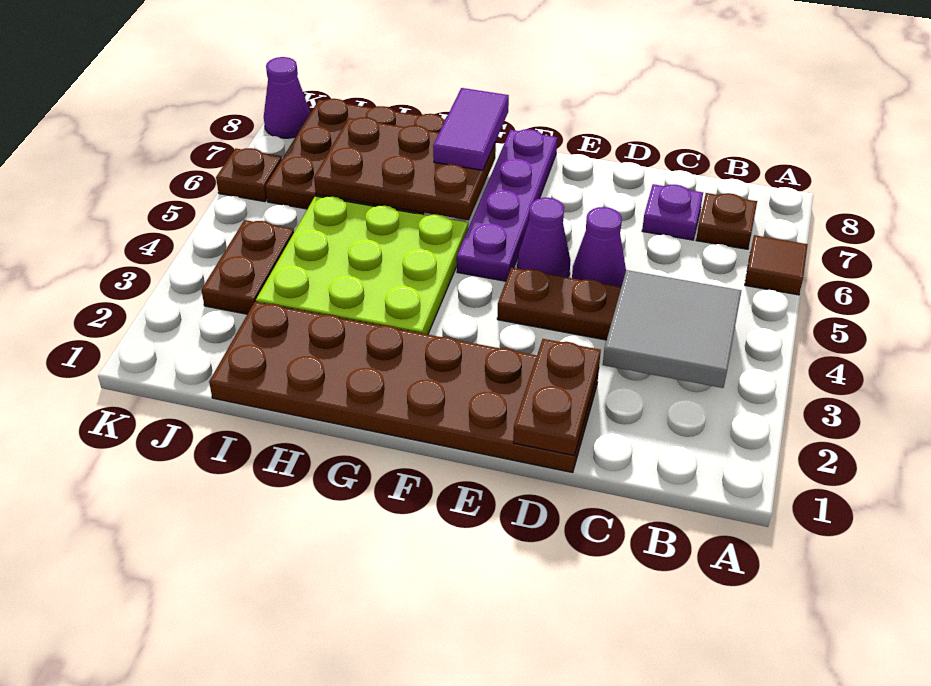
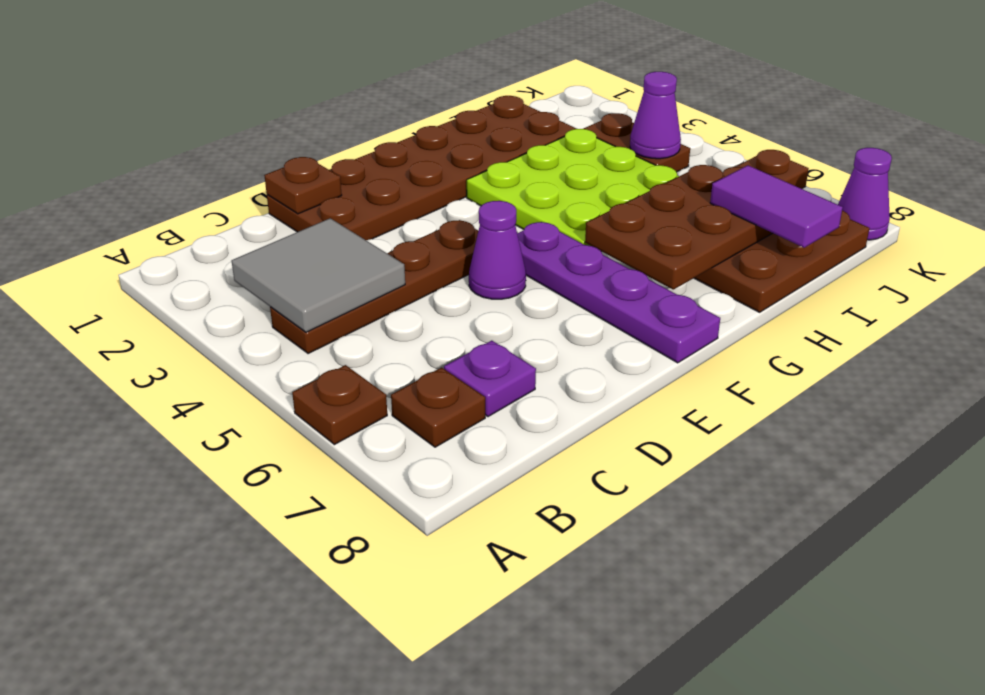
brown 1x1 tile [745,235,808,295] -> brown 1x1 plate [292,365,387,445]
brown 1x2 plate [513,339,601,455] -> brown 1x1 plate [264,157,342,214]
purple 1x1 cone [572,207,626,287] -> purple 1x1 cone moved to [630,72,681,159]
purple 1x2 tile [433,88,509,170] -> purple 1x2 tile moved to [710,165,843,248]

